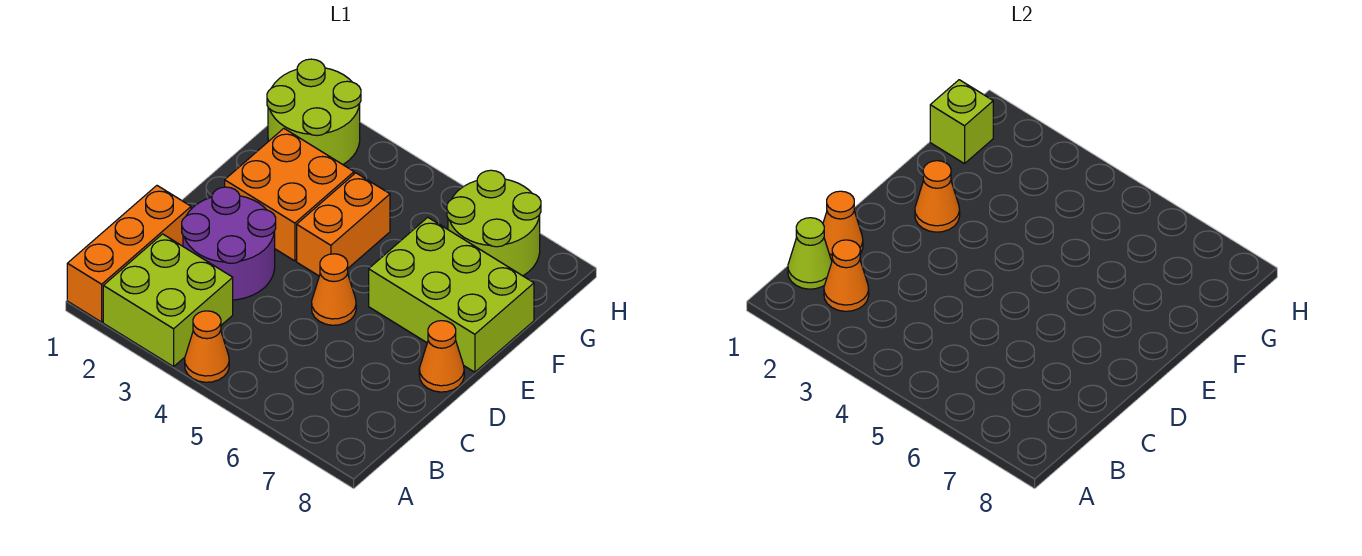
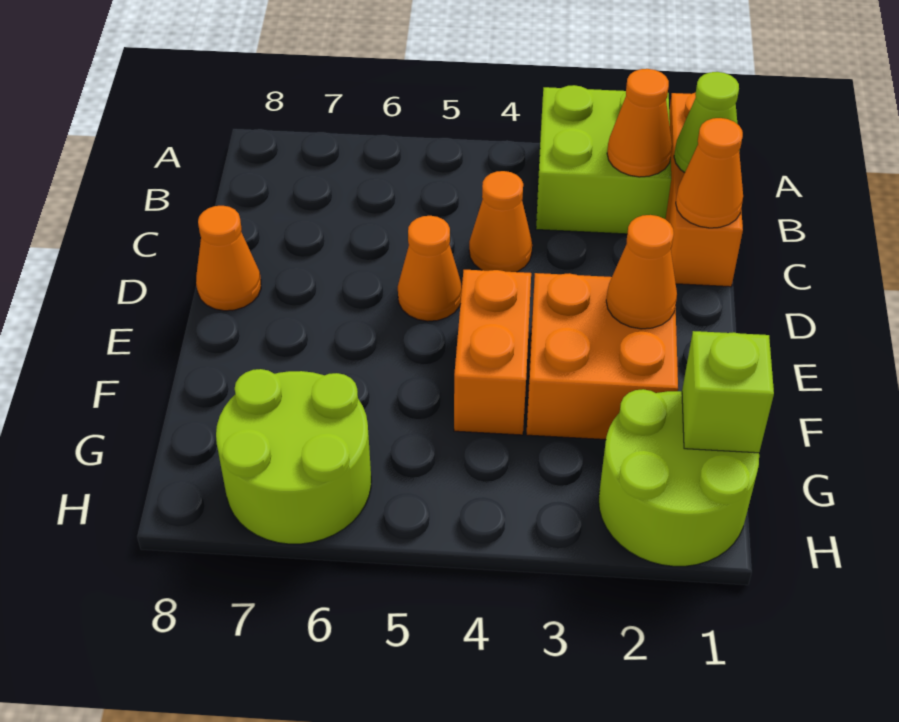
orange 1x1 cone [185,311,229,382] -> orange 1x1 cone moved to [469,171,532,272]
purple 2x2 round brick [182,187,276,300] -> none
lime 2x3 brick [369,217,534,372] -> none

